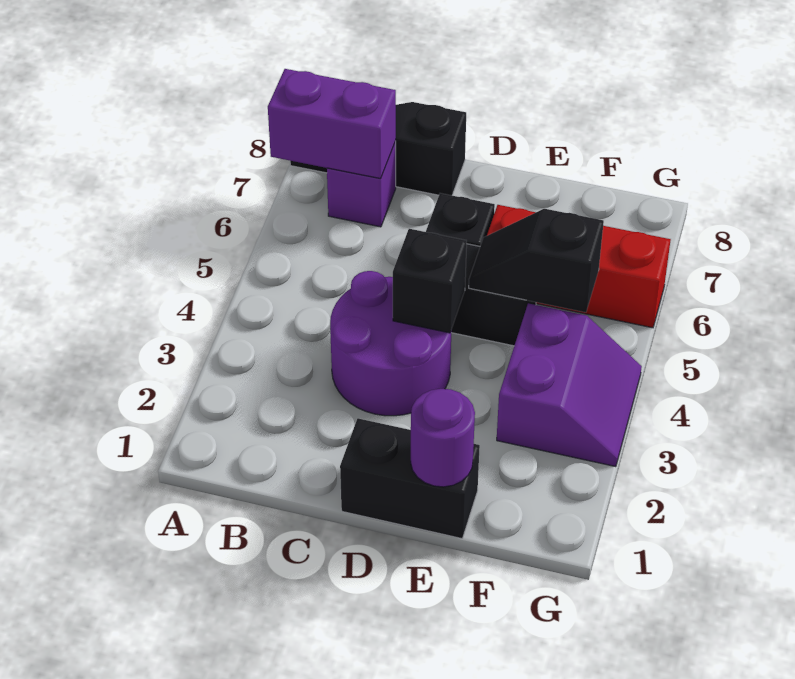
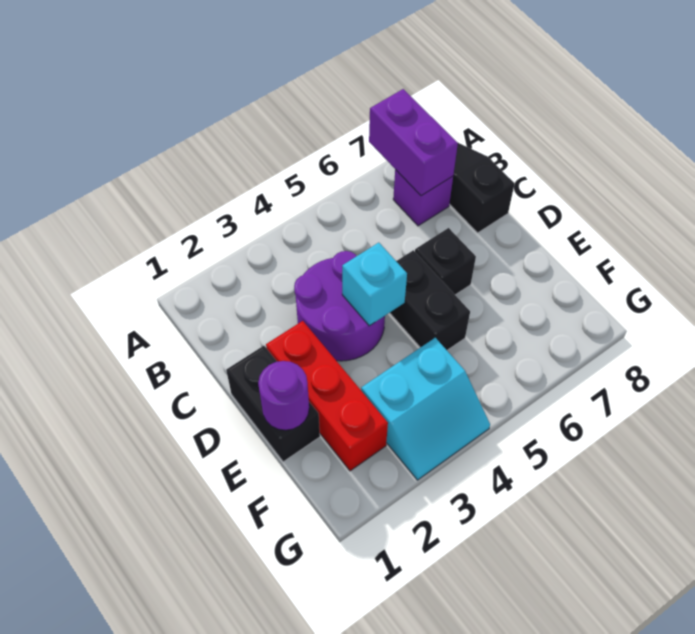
black 1x1 brick [393,229,467,333] -> cyan 1x1 brick [342,243,407,326]
black 1x2 slope [469,209,604,312] -> none
red 1x3 brick [487,205,671,328] -> red 1x3 brick moved to [266,321,388,471]
purple 2x2 slope [497,303,642,467] -> cyan 2x2 slope [361,338,490,480]

